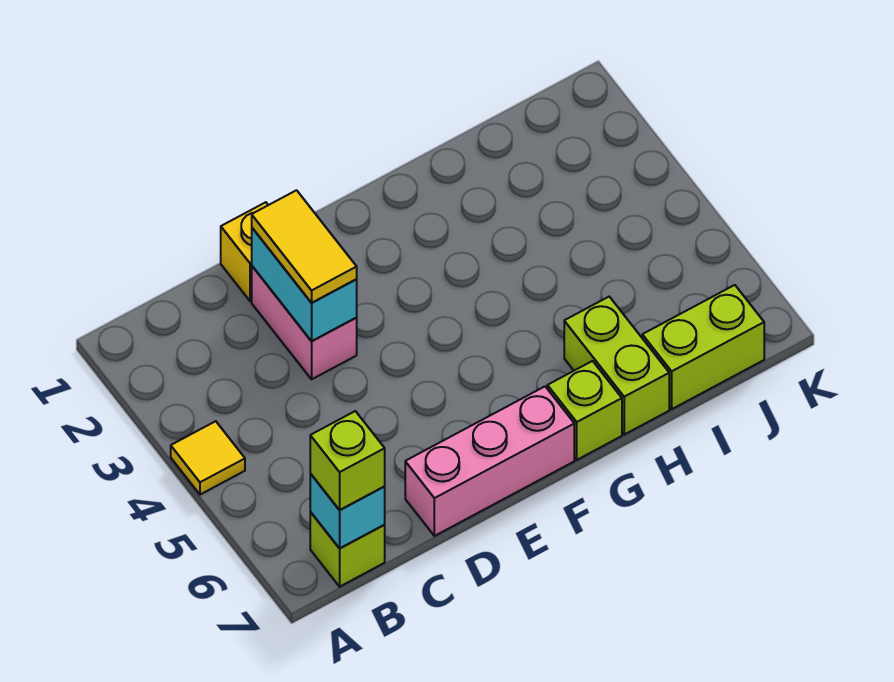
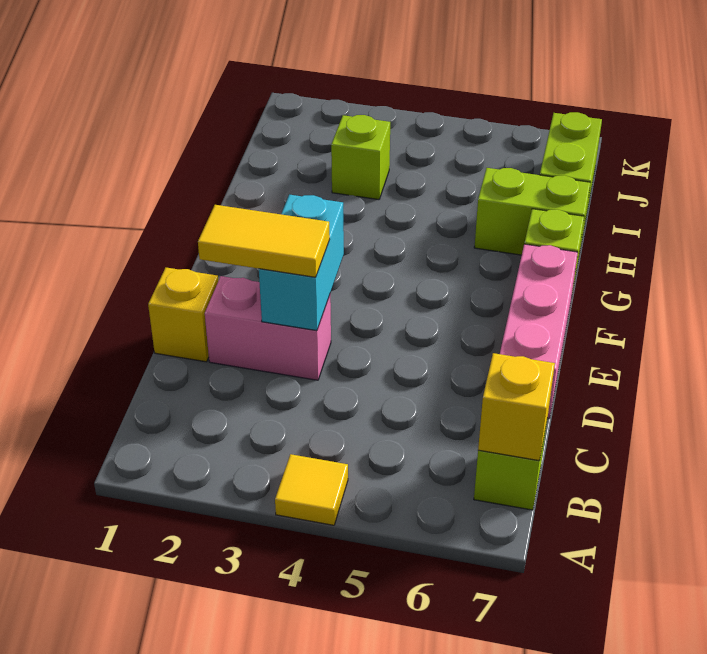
cyan 1x1 brick [310,474,385,548] -> yellow 1x1 brick [478,353,555,461]
lime 1x1 brick [310,411,385,510] -> lime 1x1 brick moved to [331,115,390,200]
cyan 1x2 brick [252,228,357,341] -> cyan 1x2 brick turned to [259,195,344,331]

